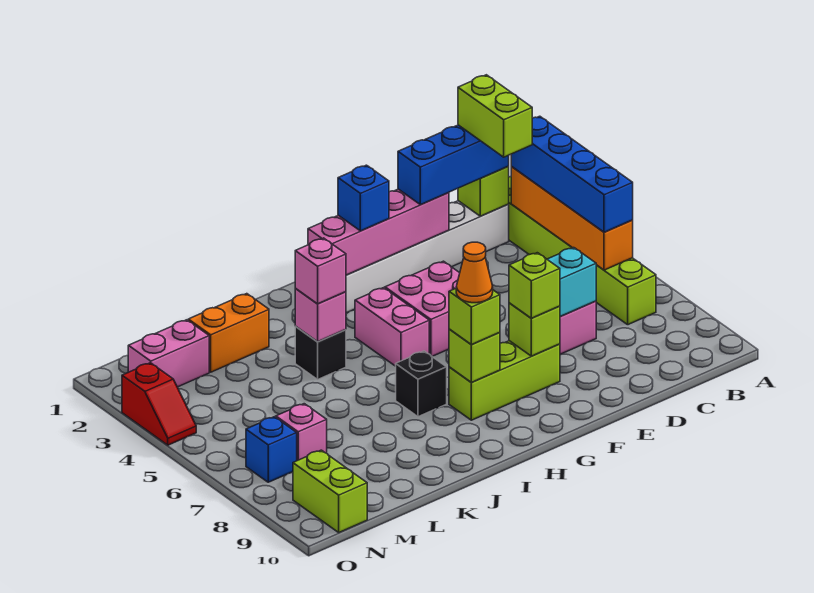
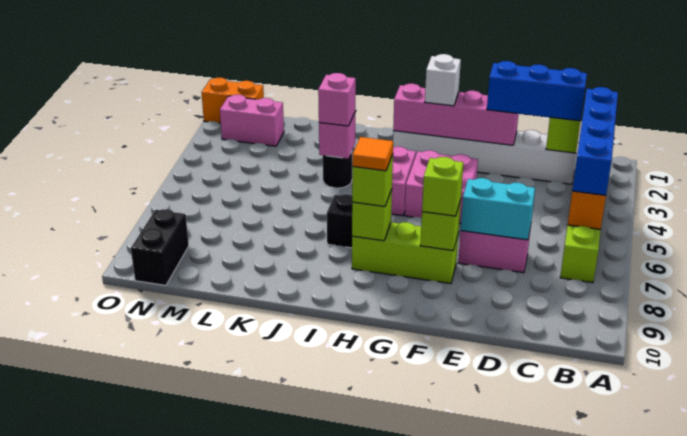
lime 1x2 brick [458,75,532,157] -> none
blue 1x1 brick [338,165,389,231] -> white 1x1 brick [425,54,461,106]
orange 1x1 cone [456,242,493,303] -> orange 1x1 tile [352,137,393,171]
black 1x1 brick [295,326,346,379] -> black 1x1 round brick [323,152,352,188]
orange 1x2 brick [188,294,269,372] -> orange 1x2 brick moved to [201,78,264,123]
pink 1x1 brick [276,404,327,461] -> none
blue 1x1 brick [246,417,297,482] -> none
lime 1x2 brick [293,450,367,532] -> black 1x2 brick [131,209,189,285]
red 1x2 slope [122,363,196,445] -> none

